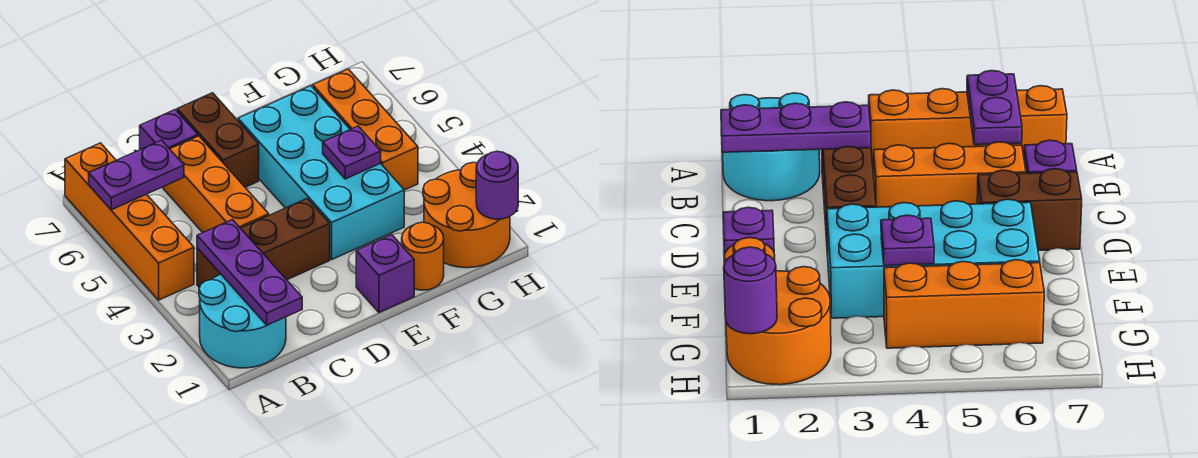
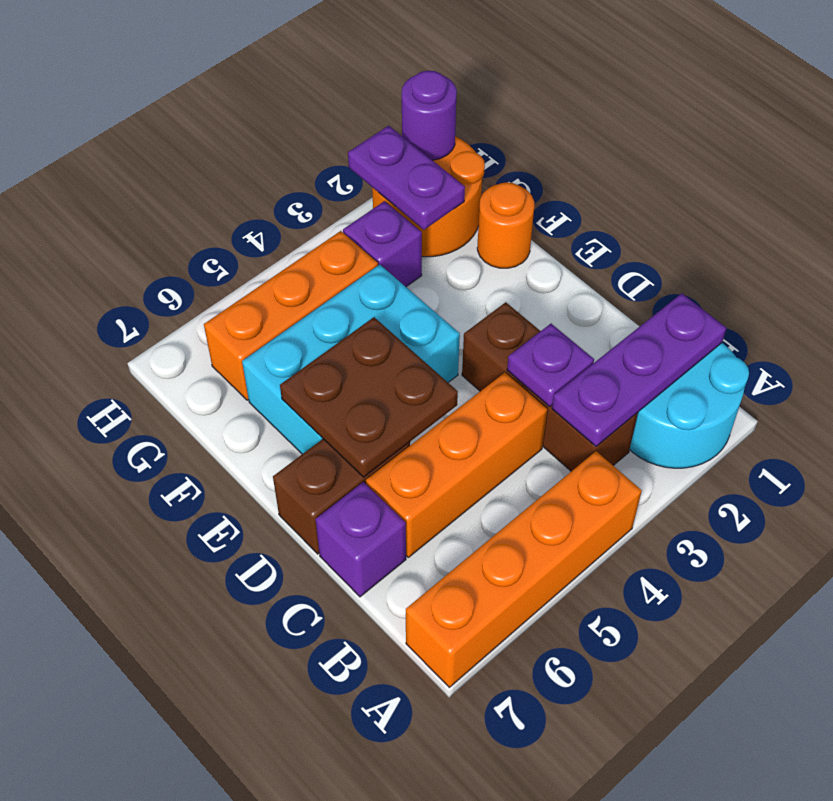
purple 1x2 plate [89,140,184,210] -> purple 1x2 plate moved to [348,126,465,230]
none -> brown 2x2 plate [280,317,458,477]
purple 1x1 brick [356,235,414,312] -> purple 1x1 brick moved to [343,201,422,287]
cyan 2x4 brick [238,86,404,259] -> cyan 2x3 brick [242,265,460,454]
purple 1x1 plate [323,126,381,179] -> purple 1x1 plate moved to [507,324,594,406]

